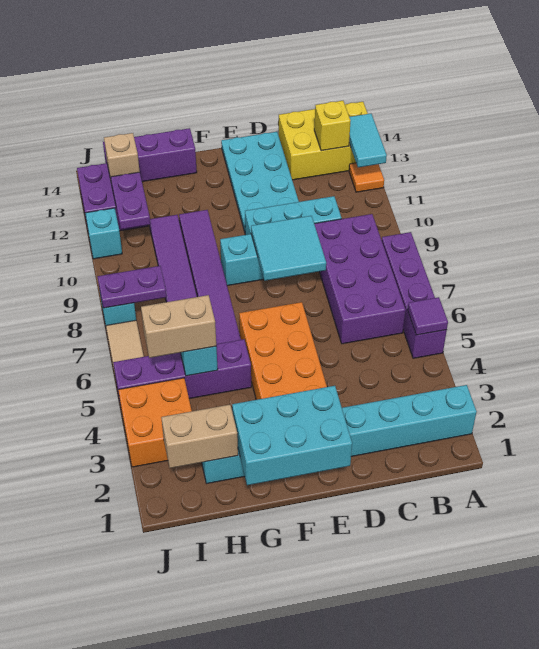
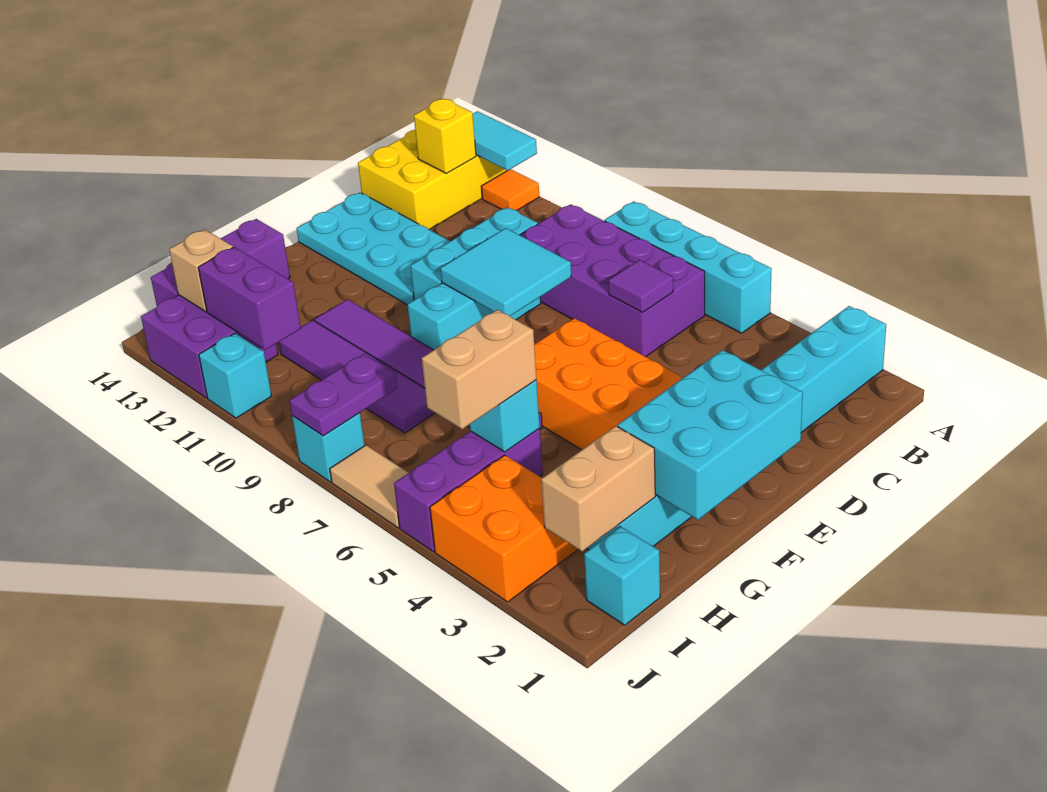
purple 1x4 brick [382,232,447,358] -> cyan 1x4 brick [605,201,772,333]
purple 1x1 tile [408,297,448,335] -> purple 1x1 tile moved to [609,260,673,312]
purple 1x4 brick [113,339,251,406] -> purple 1x3 brick [394,429,543,552]
none -> cyan 1x1 brick [584,526,660,625]
purple 1x2 plate [111,172,150,229] -> purple 1x2 brick [198,247,301,350]

